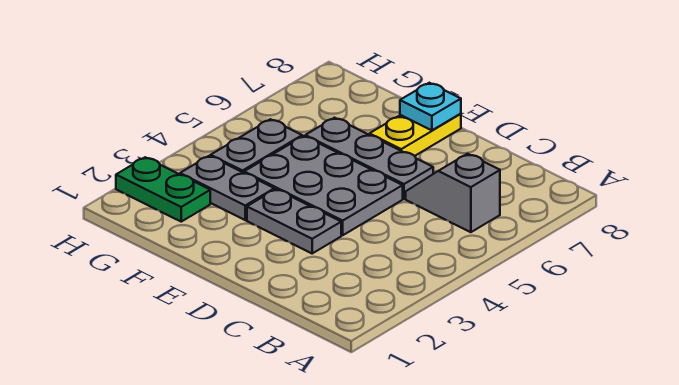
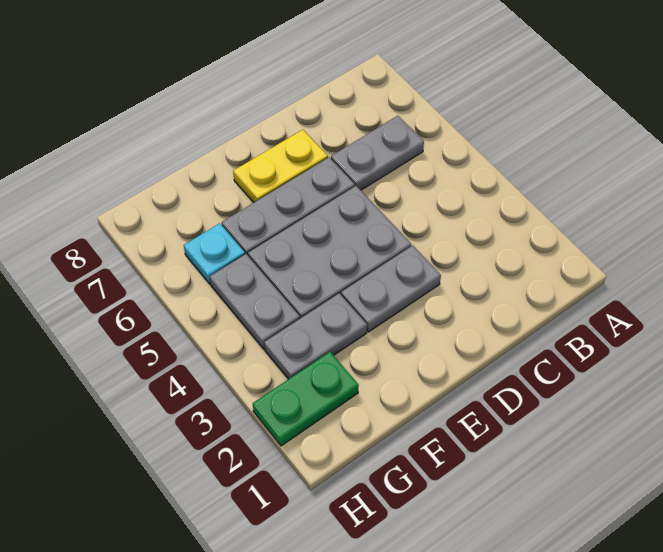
grey 1x2 slope [406,154,500,232] -> grey 1x2 plate [331,116,424,190]
yellow 1x2 plate [369,114,461,156] -> yellow 1x2 plate turned to [233,130,328,203]
cyan 1x1 plate [400,83,461,130] -> cyan 1x1 plate moved to [184,223,245,284]

